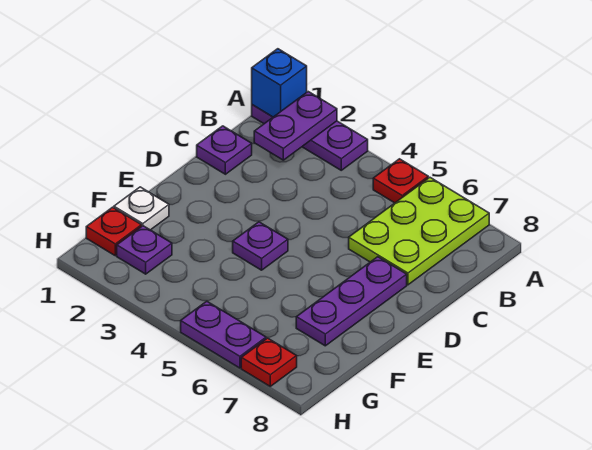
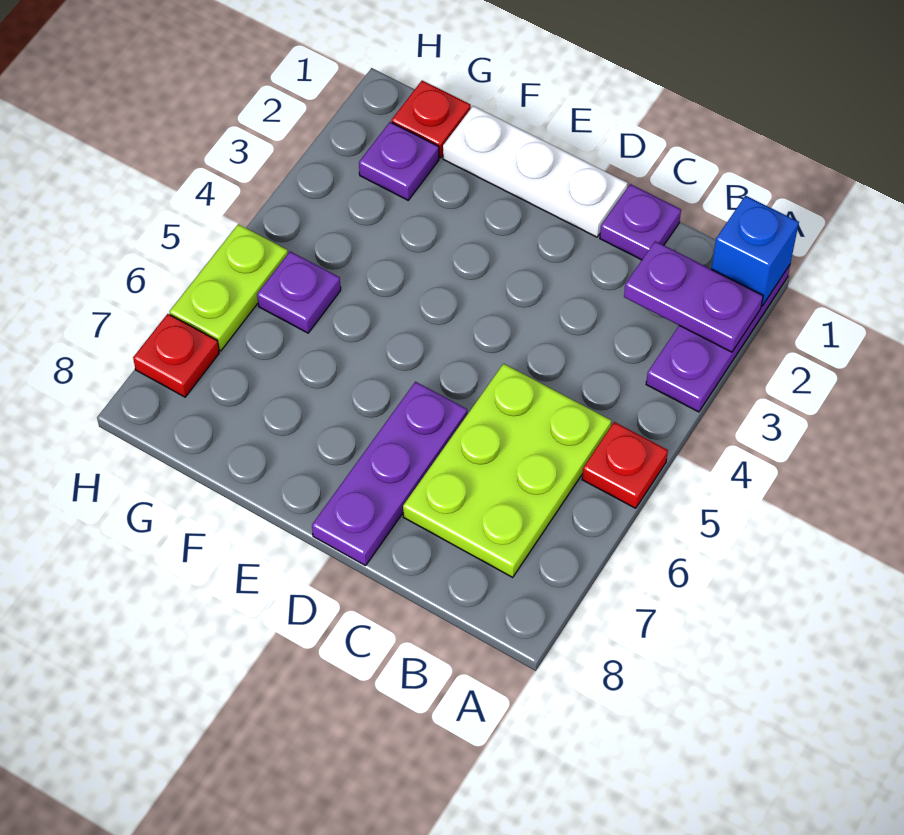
lime 2x3 plate [349,177,489,285] -> lime 2x3 plate turned to [403,364,611,577]
purple 1x3 plate [296,257,407,346] -> purple 1x3 plate turned to [312,382,467,566]
purple 1x1 plate [233,222,288,270] -> purple 1x1 plate moved to [257,251,341,333]
white 1x1 plate [114,187,169,230] -> white 1x3 plate [443,106,628,237]
purple 1x2 plate [181,301,266,368] -> lime 1x2 plate [170,224,288,351]

